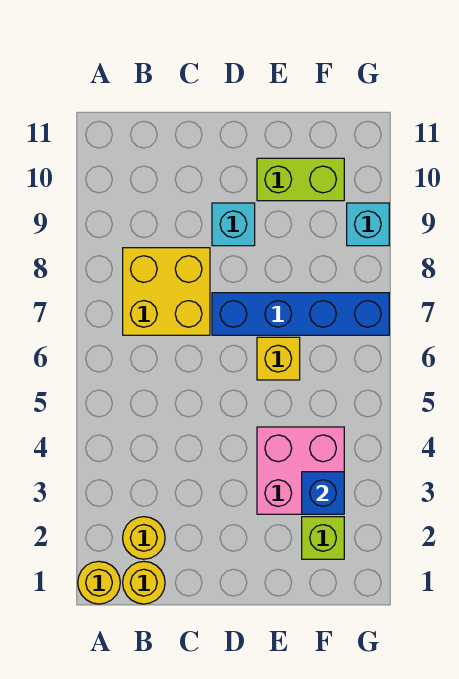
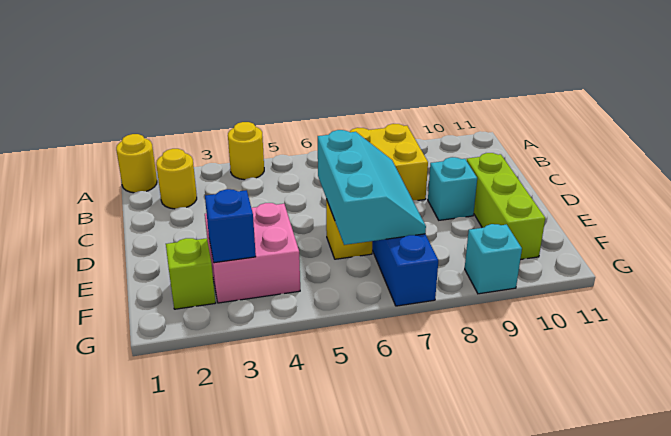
yellow 1x1 round brick [123,561,165,604] -> yellow 1x1 round brick moved to [228,122,264,180]
none -> cyan 2x3 slope [318,130,426,245]
lime 1x2 brick [257,158,344,201] -> lime 1x3 brick [467,153,545,260]

